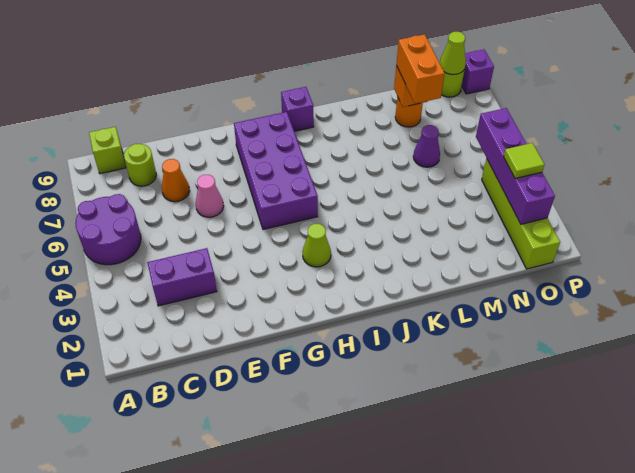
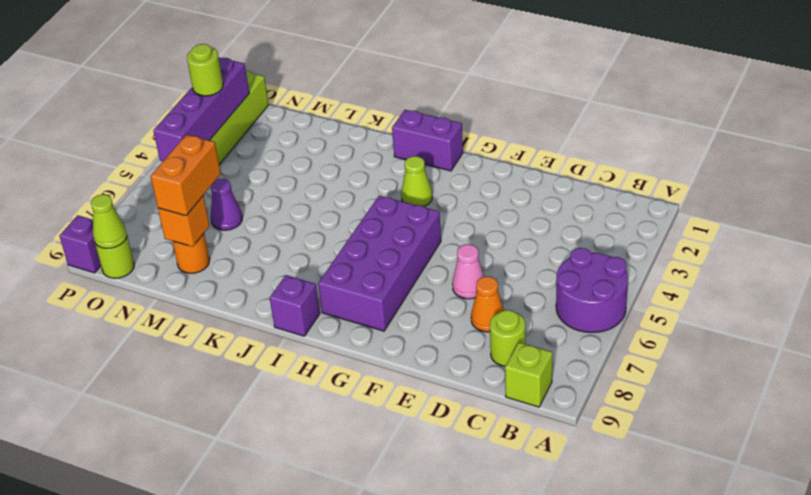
purple 1x2 brick [147,248,217,306] -> purple 1x2 brick moved to [392,110,463,171]
lime 1x1 tile [504,143,544,178] -> lime 1x1 round brick [187,44,223,96]

